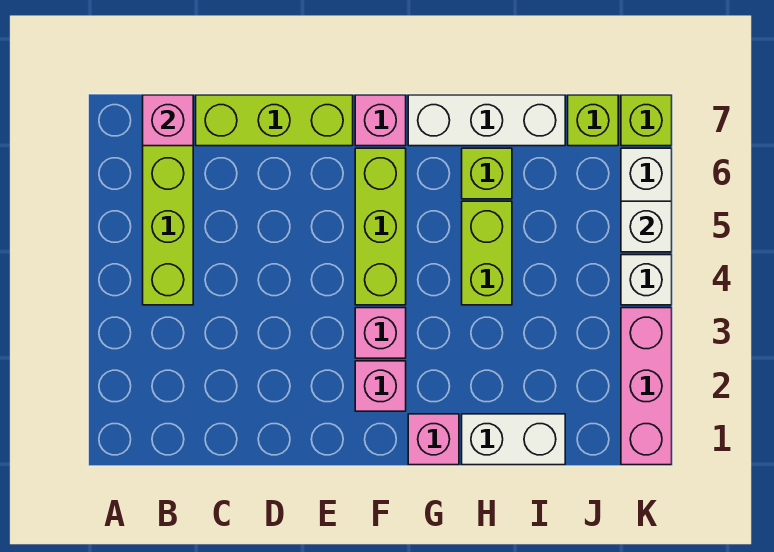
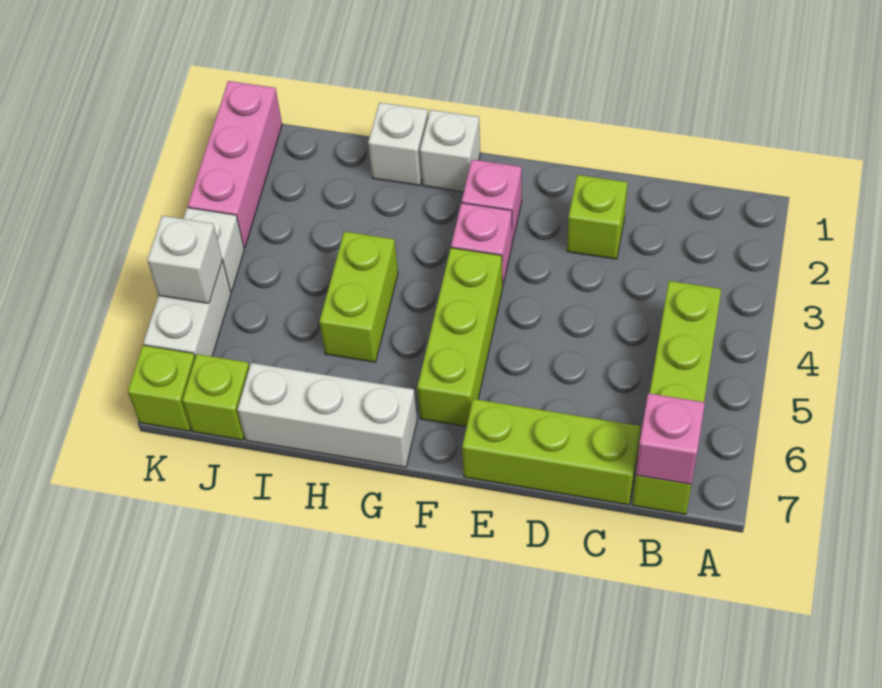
pink 1x1 brick [355,95,406,146] -> none
pink 1x1 brick [408,414,459,465] -> white 1x1 brick [420,110,480,192]
white 1x2 brick [462,414,565,465] -> white 1x1 brick [368,103,428,185]
lime 1x1 brick [462,148,512,199] -> lime 1x1 brick moved to [567,175,628,259]

